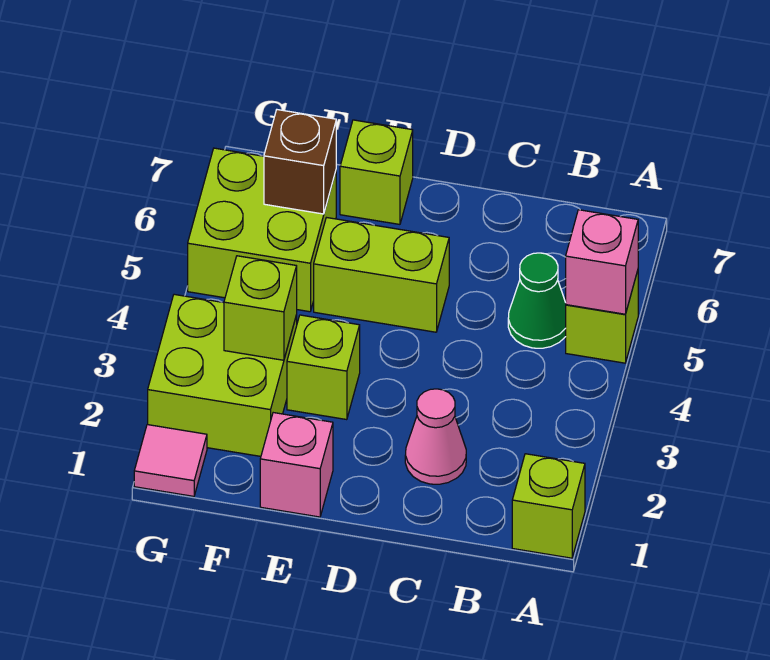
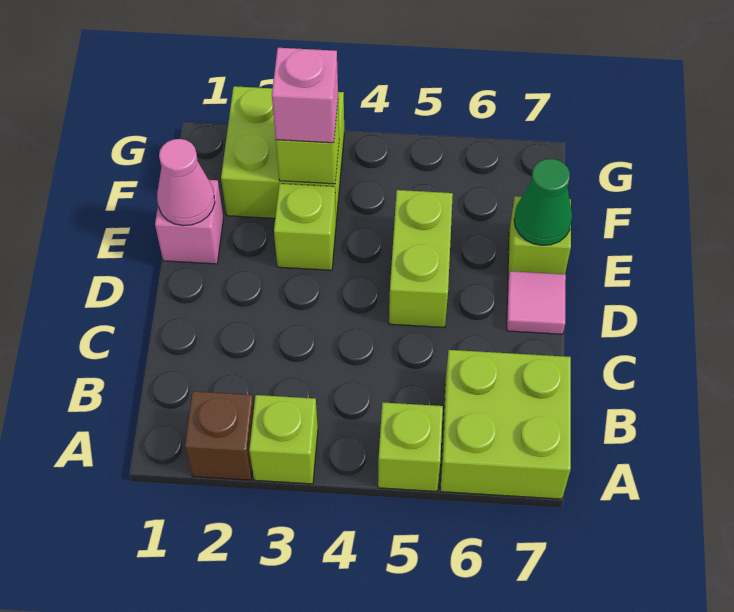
lime 1x1 brick [512,454,585,558] -> lime 1x1 brick moved to [249,395,318,484]
pink 1x1 brick [566,210,638,314] -> pink 1x1 brick moved to [272,48,338,143]
green 1x1 cone [508,253,566,348] -> green 1x1 cone moved to [514,159,572,245]
pink 1x1 cone [405,389,466,484] -> pink 1x1 cone moved to [157,139,215,226]
lime 2x2 brick [188,148,336,312] -> lime 2x2 brick moved to [440,350,571,499]
brown 1x1 brick [264,110,336,214] -> brown 1x1 brick moved to [185,391,254,480]
pink 1x1 tile [134,425,207,496] -> pink 1x1 tile moved to [507,271,566,334]

